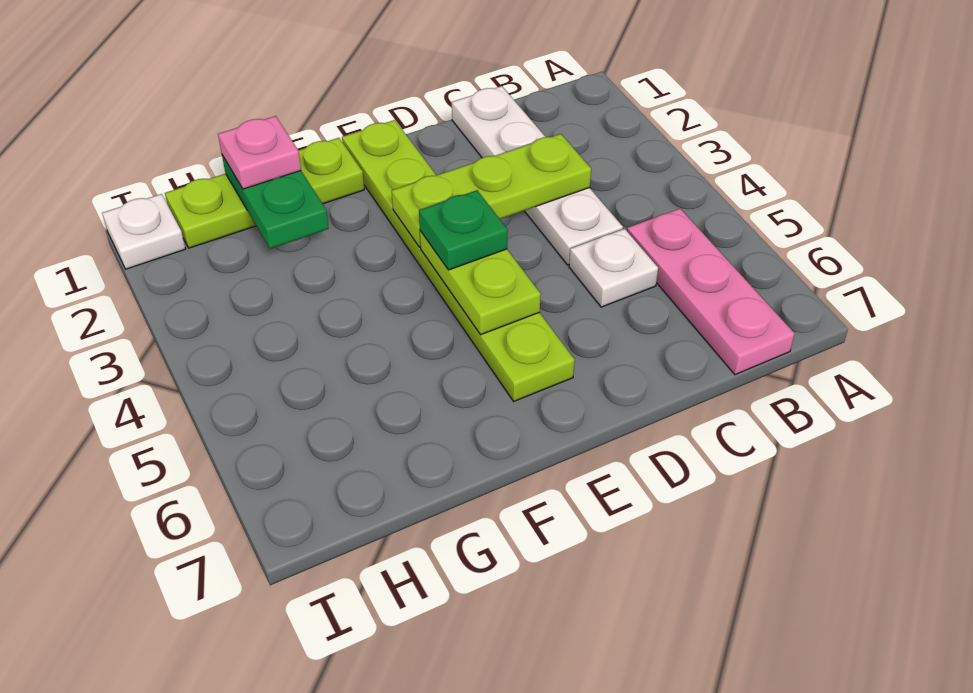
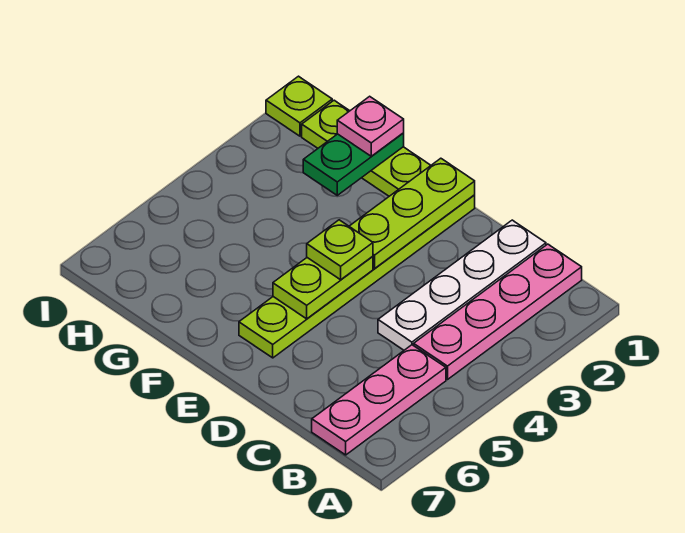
none -> pink 1x4 plate [414,244,582,379]
lime 1x3 plate [392,134,591,247] -> lime 1x3 plate turned to [349,158,475,268]
white 1x1 plate [569,229,658,307] -> none
green 1x1 plate [419,190,508,270] -> lime 1x1 plate [307,220,373,280]
white 1x1 plate [102,194,185,269] -> lime 1x1 plate [266,76,332,136]

